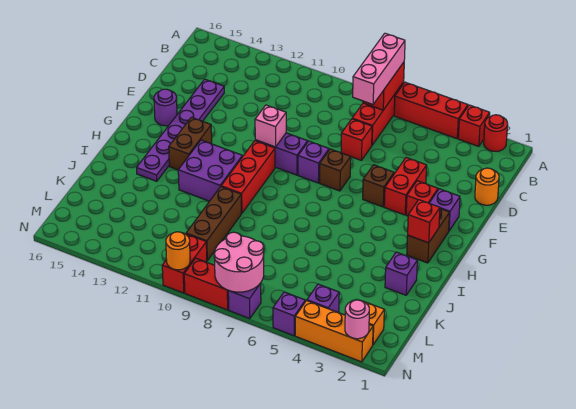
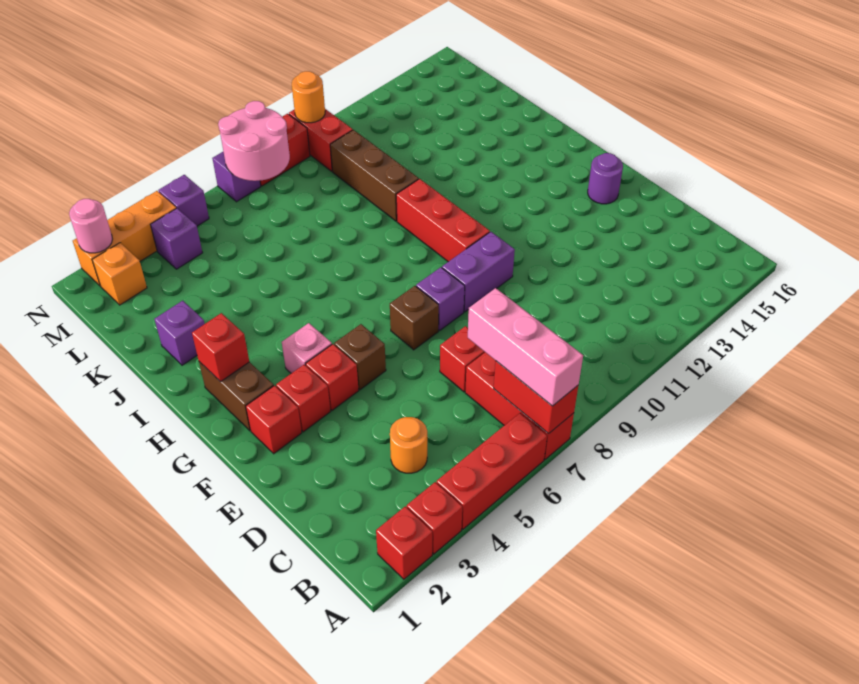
red 1x1 round brick [484,115,508,151] -> red 1x1 brick [376,506,432,579]
orange 1x1 round brick [475,168,499,205] -> orange 1x1 round brick moved to [390,417,427,473]
purple 1x6 plate [137,79,224,181] -> none
red 1x2 brick [384,158,427,215] -> red 1x1 brick [306,344,359,410]
purple 1x1 brick [430,189,460,231] -> red 1x1 brick [246,386,302,454]
pink 1x1 brick [255,105,286,147] -> pink 1x1 brick moved to [282,323,332,373]
brown 1x2 brick [169,117,212,170] -> none
purple 2x2 brick [178,140,242,201] -> none

